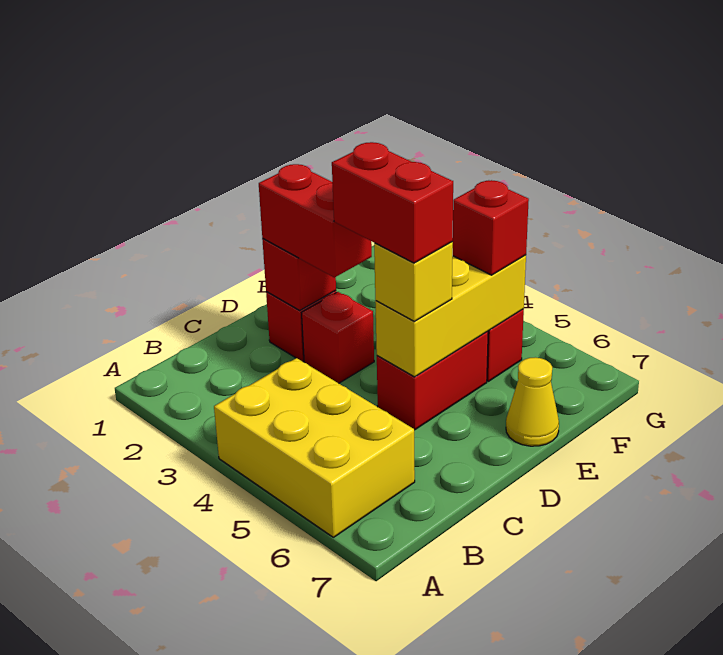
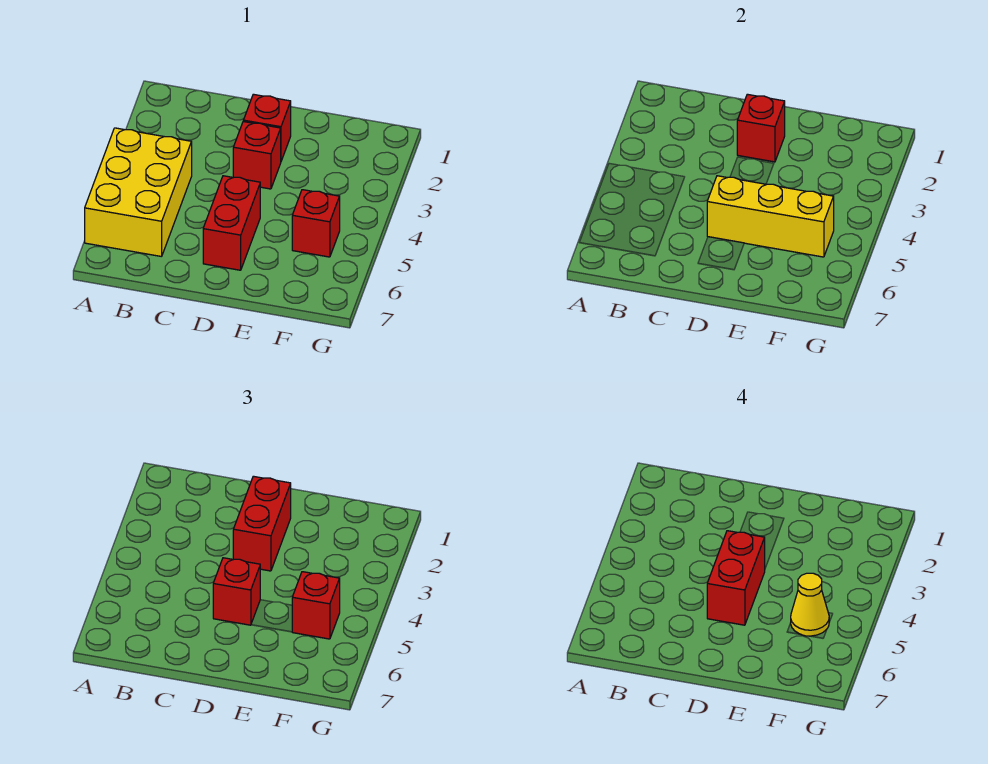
red 1x2 brick [377,331,488,430] -> red 1x2 brick turned to [203,176,260,270]
yellow 1x1 brick [374,242,453,321] -> red 1x1 brick [213,558,260,625]
yellow 1x1 cone [506,357,559,446] -> yellow 1x1 cone moved to [791,573,829,636]

